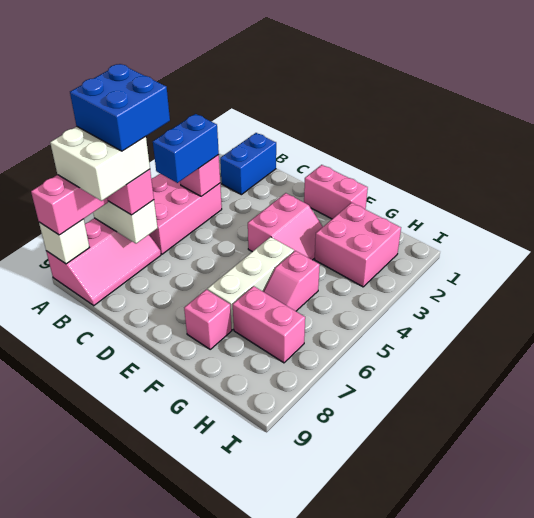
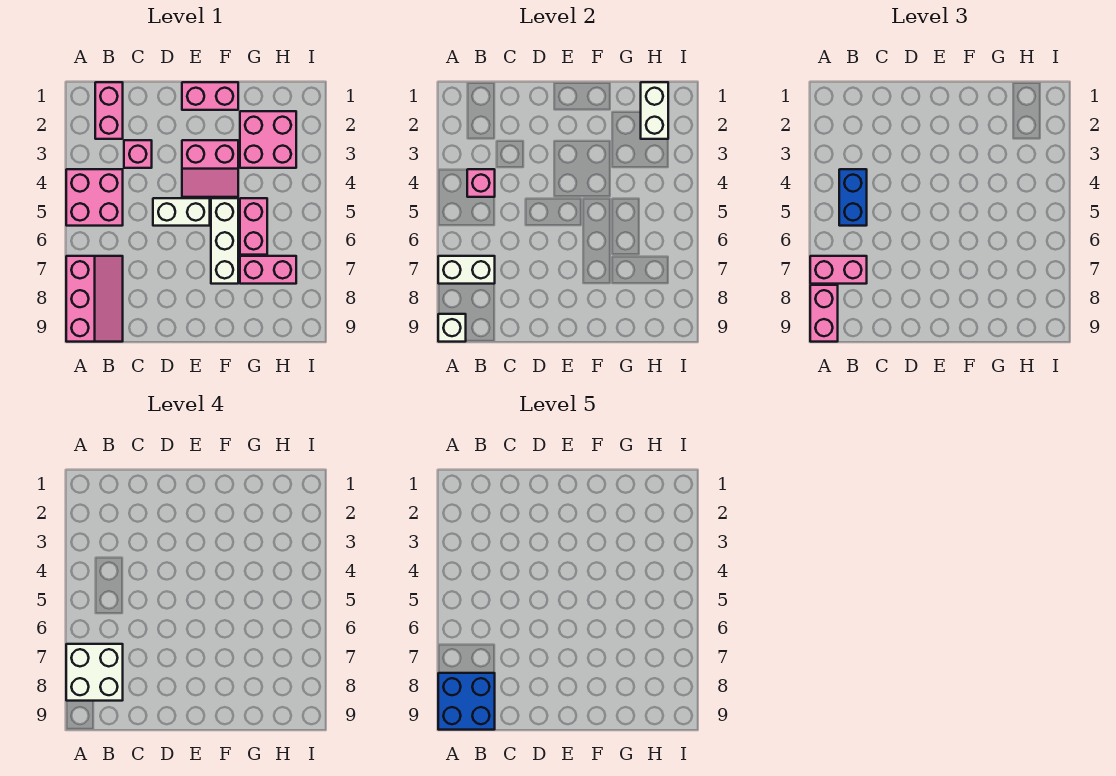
pink 2x3 brick [149,174,222,254] -> pink 2x2 brick [66,169,123,226]
blue 2x2 brick [70,64,170,151] -> blue 2x2 brick moved to [438,673,495,730]
blue 1x2 brick [220,133,276,195] -> pink 1x2 brick [95,82,123,139]
none -> white 1x2 brick [153,198,210,226]
pink 2x2 slope [248,193,323,260] -> pink 2x2 slope turned to [182,140,238,197]
pink 1x1 brick [184,289,232,349] -> pink 1x1 brick moved to [124,140,152,168]
pink 1x2 slope [263,251,320,311] -> pink 1x2 brick [240,198,267,255]
none -> white 1x2 brick [641,82,668,139]

